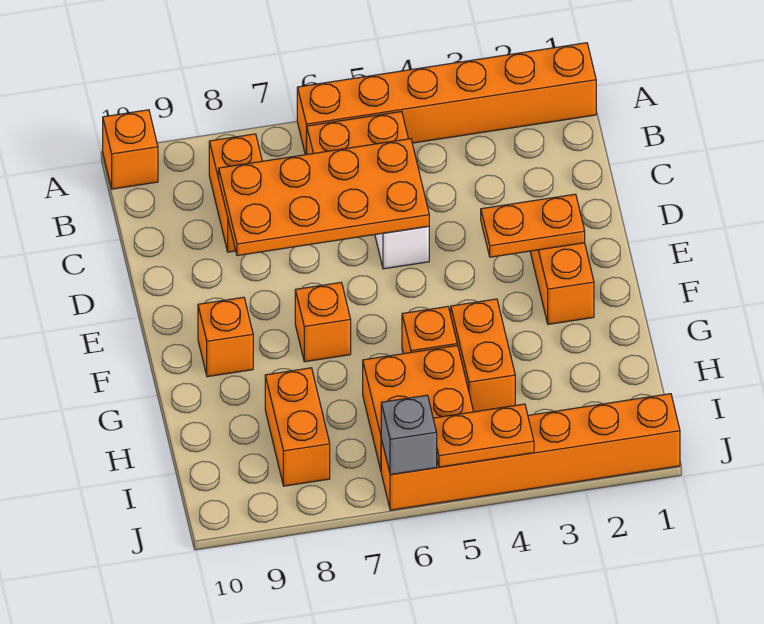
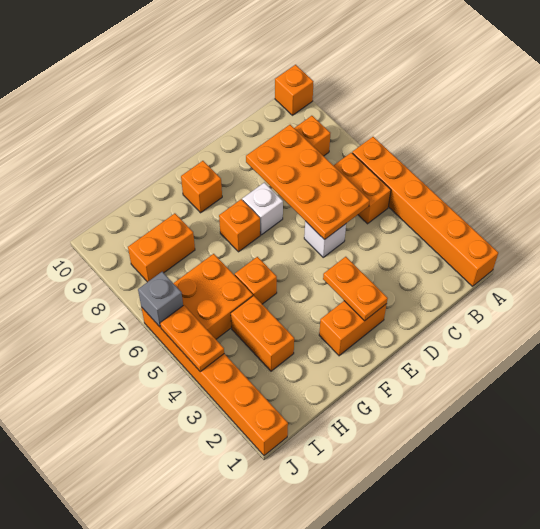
none -> white 1x1 brick [242,182,283,235]
orange 1x2 brick [451,299,515,412] -> orange 1x2 brick turned to [231,296,294,371]

